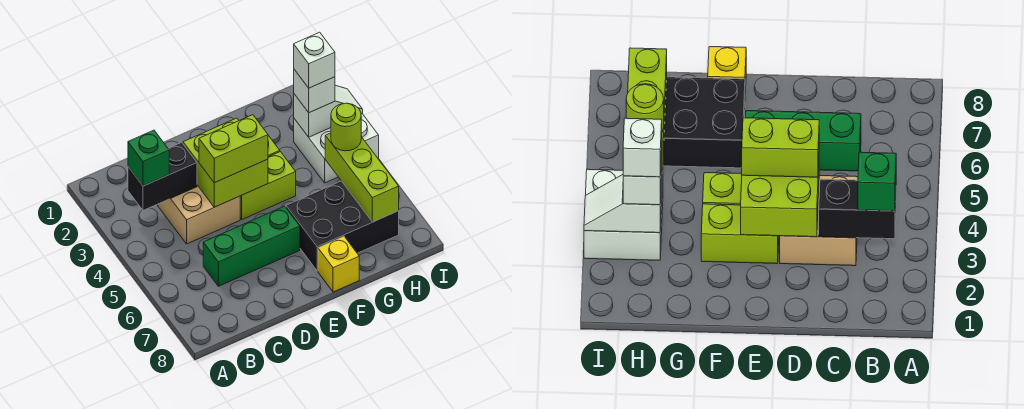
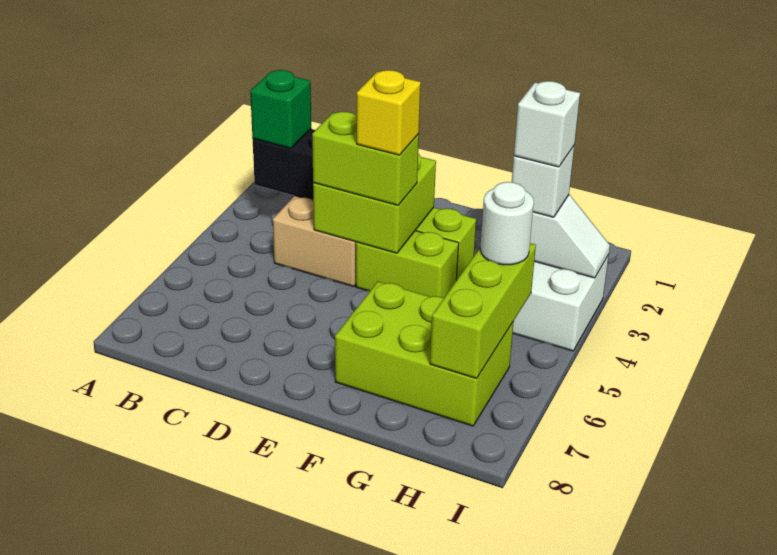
green 1x3 brick [203,206,300,286] -> none
black 2x3 brick [286,181,399,271] -> lime 2x3 brick [335,282,514,426]
yellow 1x1 brick [318,236,359,292] -> yellow 1x1 brick moved to [357,70,421,155]
lime 1x1 round brick [331,103,361,151] -> white 1x1 round brick [480,182,534,265]

